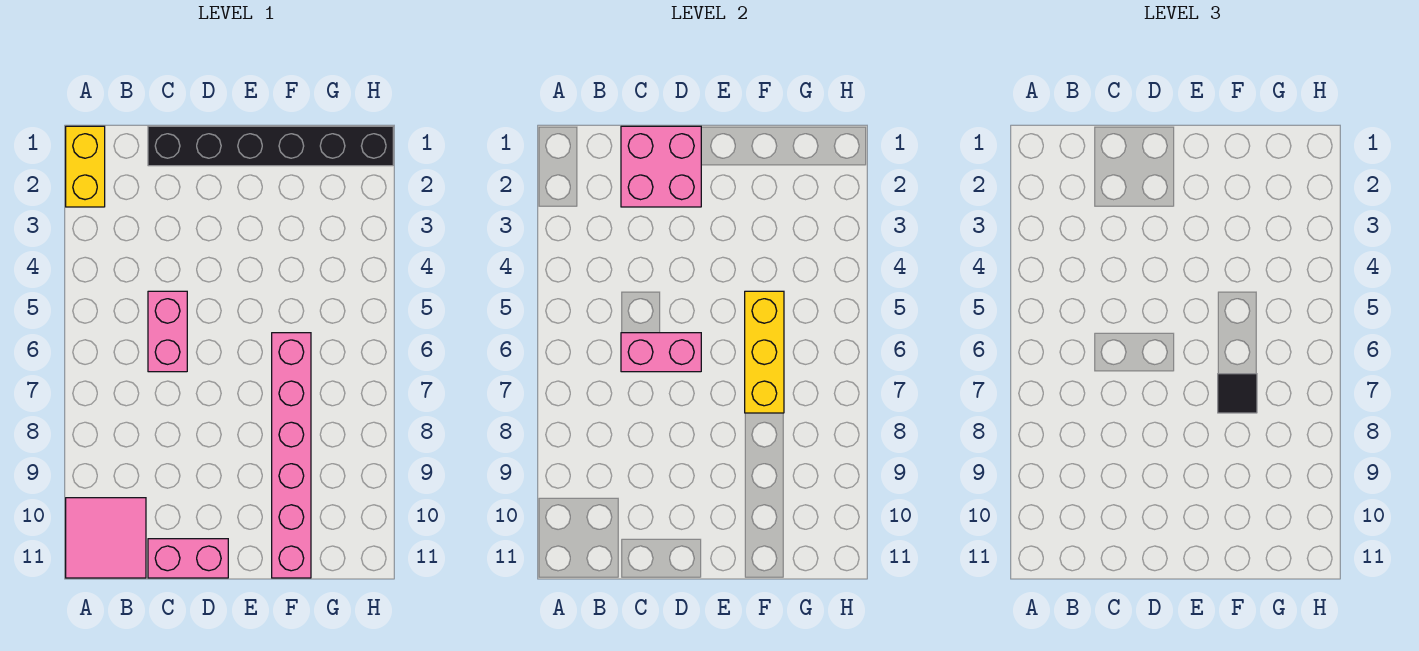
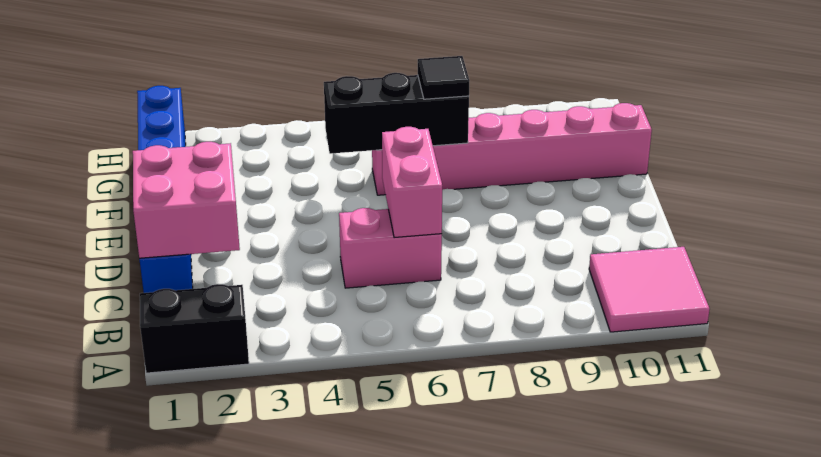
yellow 1x2 brick [66,126,105,207] -> black 1x2 brick [140,284,249,373]
black 1x6 brick [148,126,393,166] -> blue 1x6 brick [137,86,193,293]
pink 1x2 brick [148,539,228,578] -> none
yellow 1x3 brick [745,291,784,413] -> black 1x3 brick [324,73,469,154]

